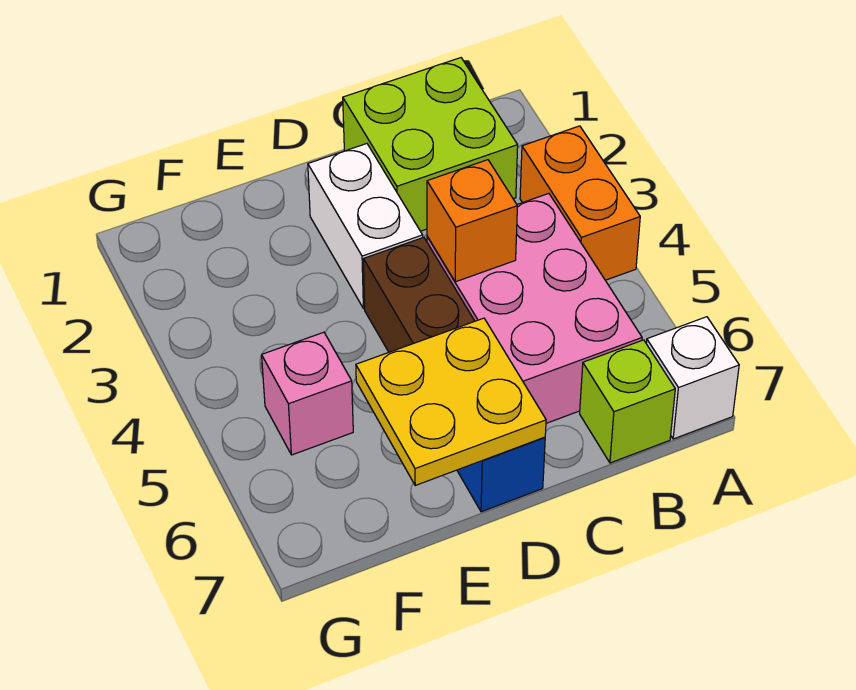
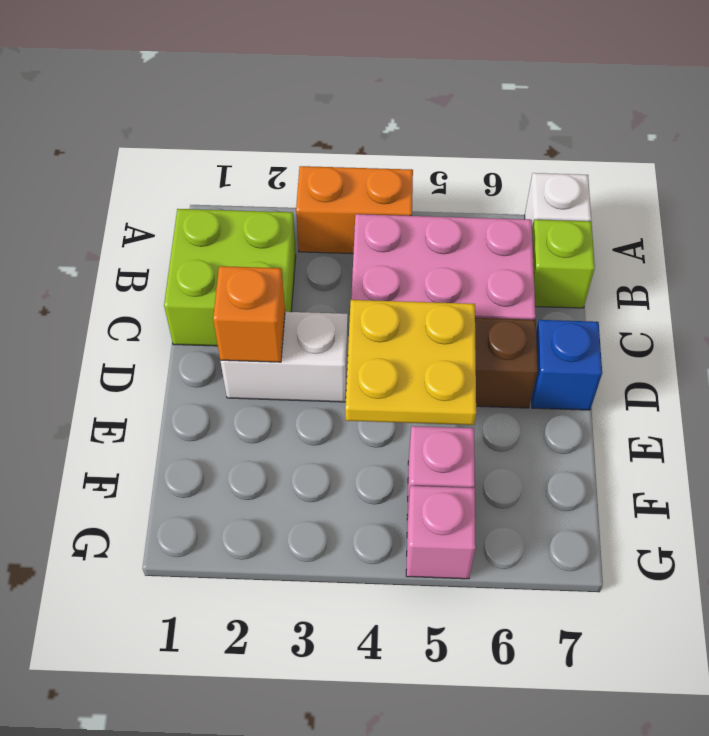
orange 1x1 brick [427,160,517,282] -> orange 1x1 brick moved to [213,266,285,362]
yellow 2x2 plate [356,318,546,485] -> yellow 2x2 plate moved to [345,300,476,425]
none -> pink 1x1 brick [406,486,476,579]

